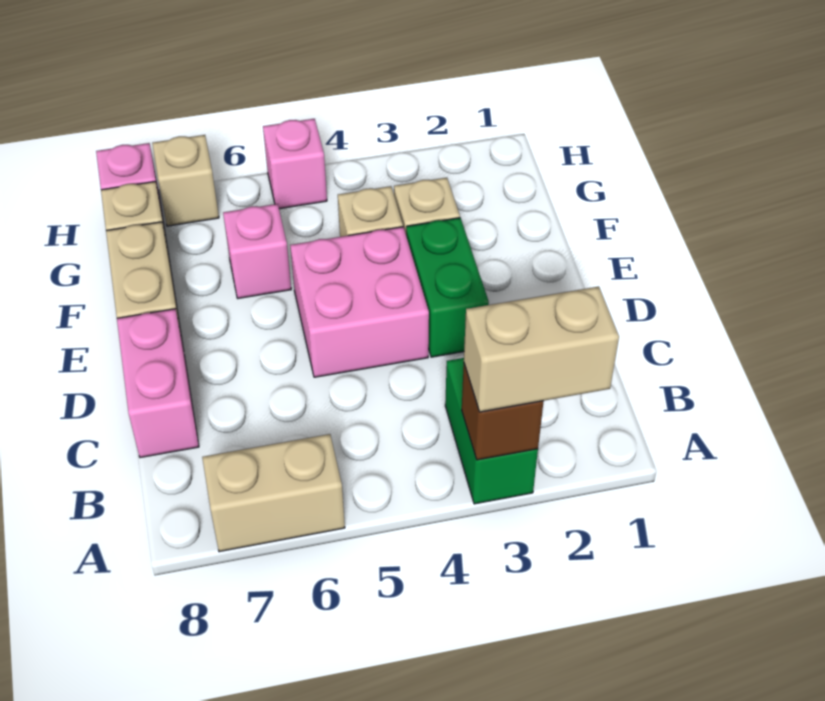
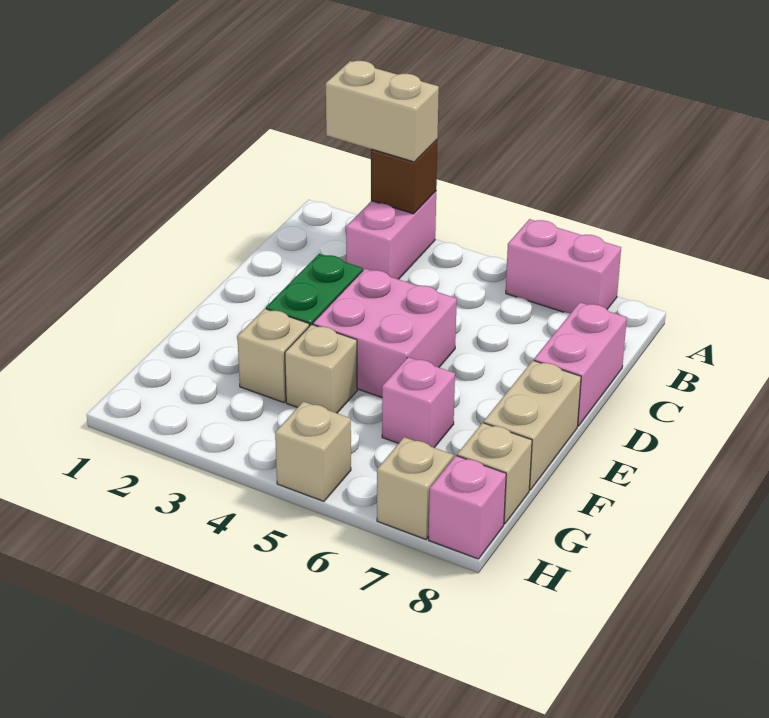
green 1x2 brick [445,358,538,504] -> pink 1x2 brick [346,191,436,279]
tan 1x2 brick [202,434,345,552] -> pink 1x2 brick [506,219,621,314]
pink 1x1 brick [263,119,327,209] -> tan 1x1 brick [275,402,351,501]

